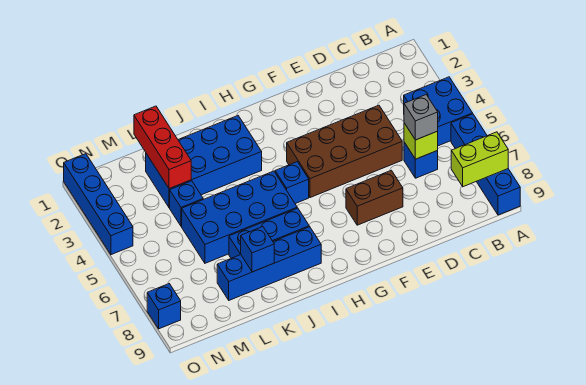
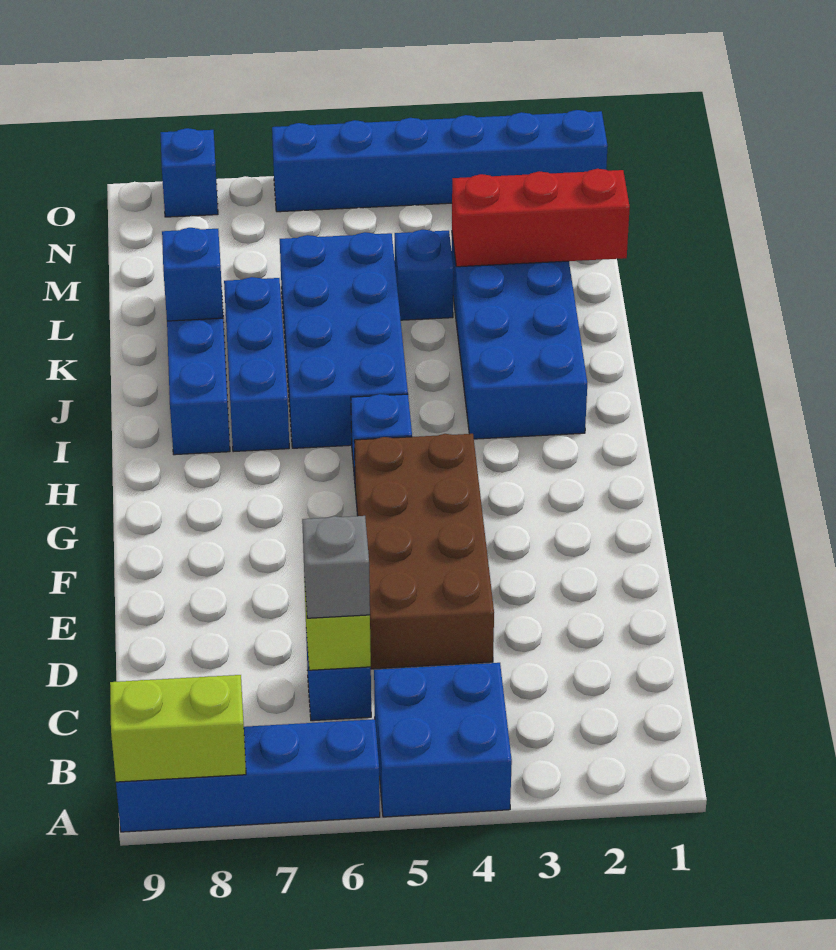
lime 1x2 brick [451,132,508,187] -> lime 1x2 brick turned to [110,675,246,782]
brown 1x2 brick [346,170,403,225] -> none
blue 1x4 brick [64,154,133,255] -> blue 1x6 brick [272,110,608,212]

